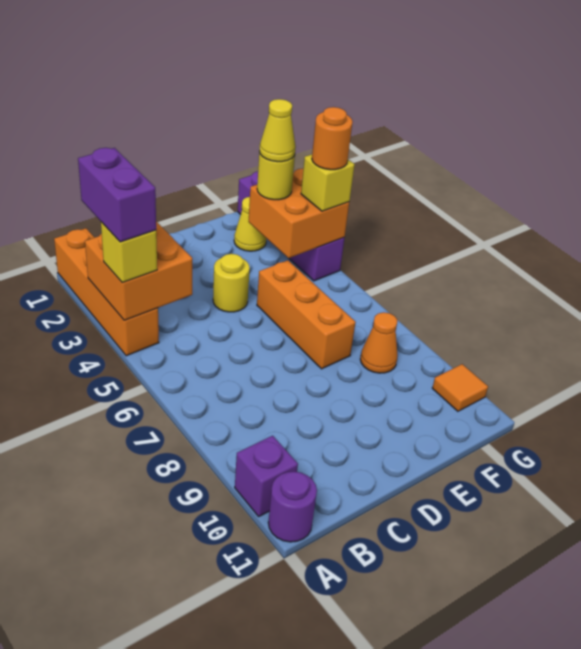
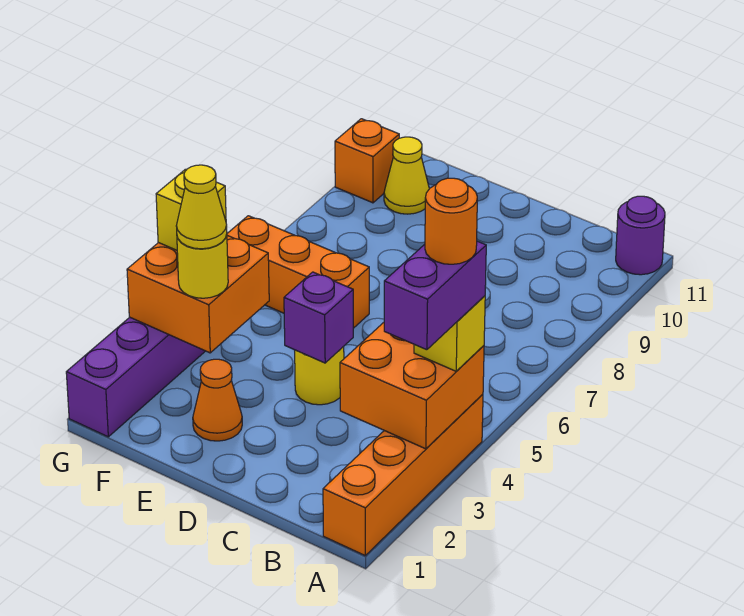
purple 1x1 brick [235,436,298,516] -> purple 1x1 brick moved to [284,272,353,363]
orange 1x3 brick [257,260,356,369] -> orange 1x3 brick turned to [227,216,369,328]
yellow 1x1 cone [234,197,266,251] -> yellow 1x1 cone moved to [384,137,429,214]
orange 1x1 cone [360,312,398,373] -> orange 1x1 cone moved to [193,359,242,441]
orange 1x1 round brick [312,107,353,170] -> orange 1x1 round brick moved to [425,178,477,264]
orange 1x1 tile [432,364,488,411] -> orange 1x1 brick [335,119,399,203]

